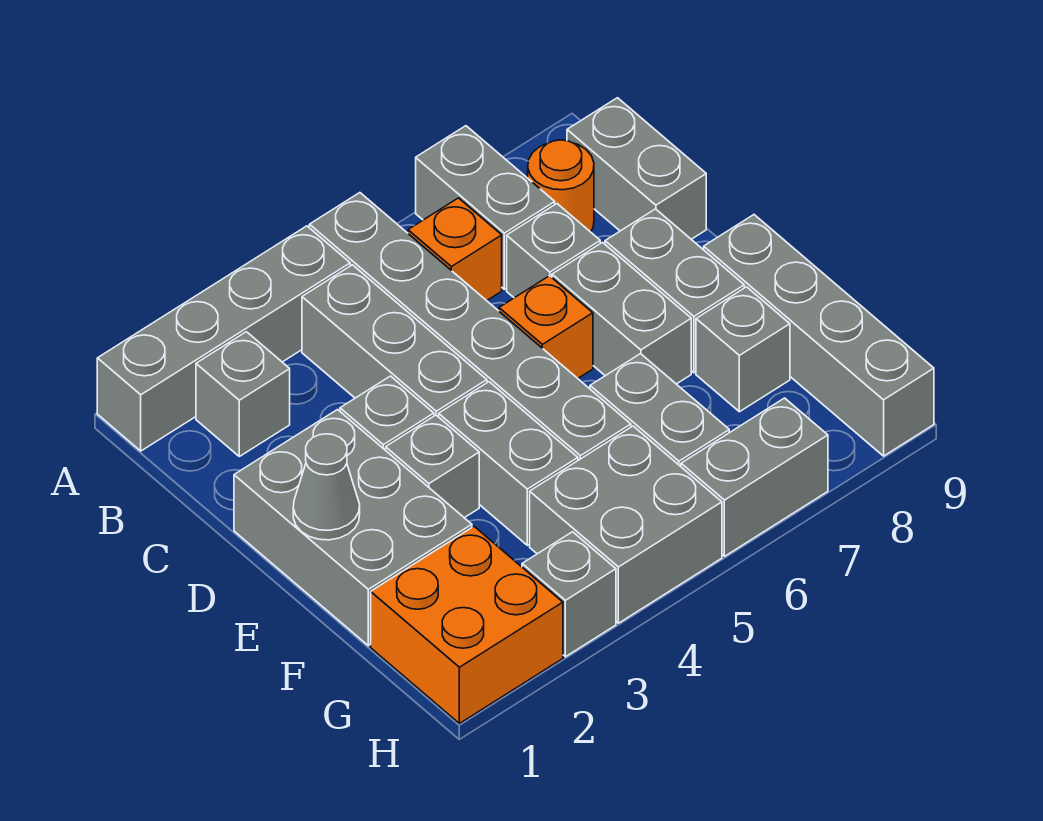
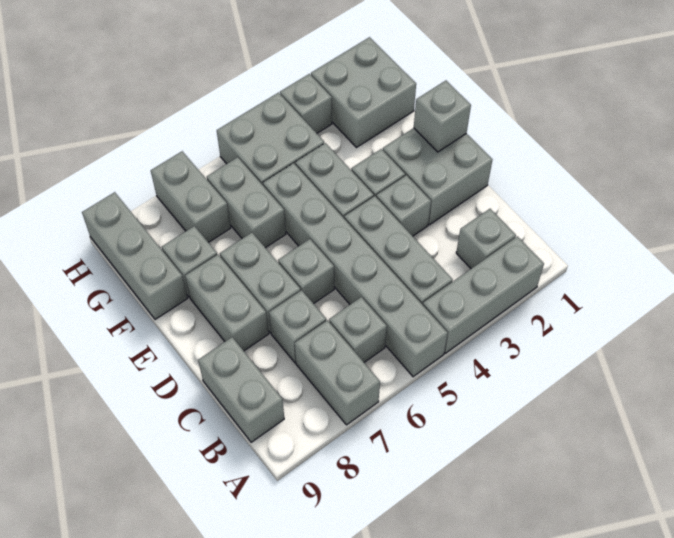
grey 1x4 brick [97,226,350,451] -> grey 1x3 brick [423,236,544,353]
orange 1x1 brick [408,198,502,301] -> grey 1x1 brick [329,297,387,362]
orange 1x1 round brick [528,140,594,232] -> none
grey 2x3 brick [234,410,472,646] -> grey 2x2 brick [383,128,492,225]
orange 1x1 brick [499,276,593,378] -> grey 1x1 brick [278,239,334,304]
grey 1x1 cone [293,434,360,540] -> grey 1x1 brick [414,81,471,152]
grey 1x4 brick [704,215,934,456] -> grey 1x3 brick [82,192,187,320]
orange 2x2 brick [371,527,563,724] -> grey 2x2 brick [311,37,416,148]
grey 1x2 brick [681,398,828,556] -> grey 1x2 brick turned to [151,151,231,242]

